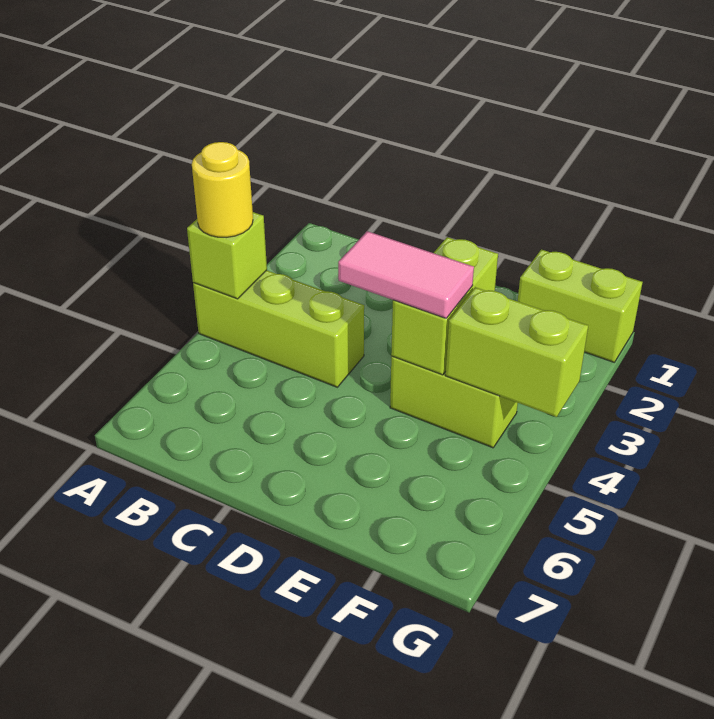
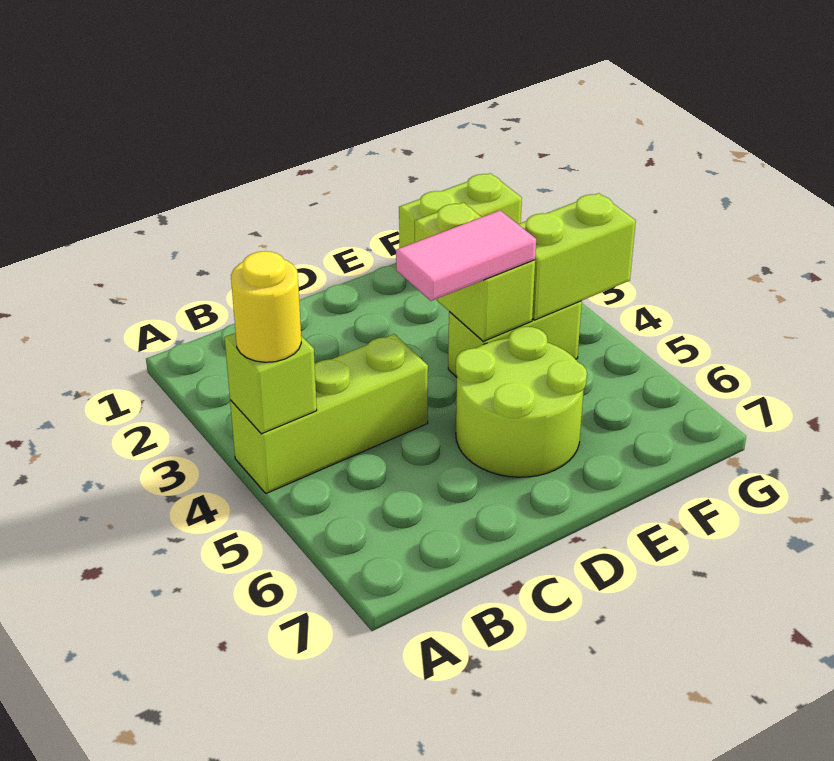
none -> lime 2x2 round brick [456,327,587,477]

